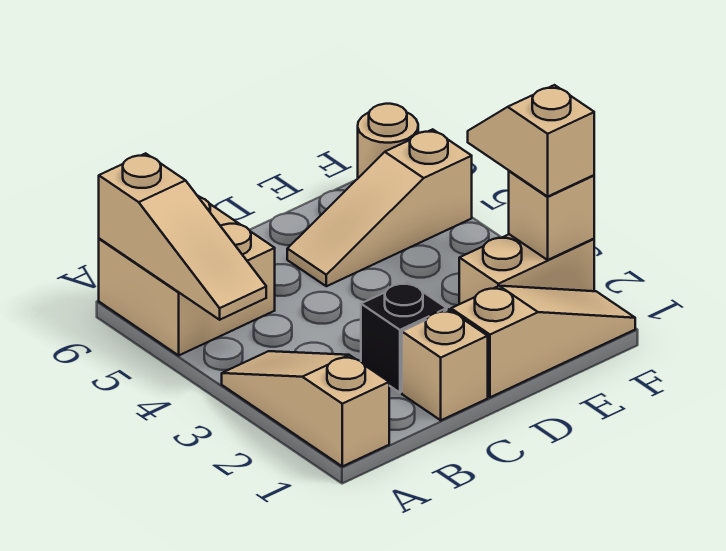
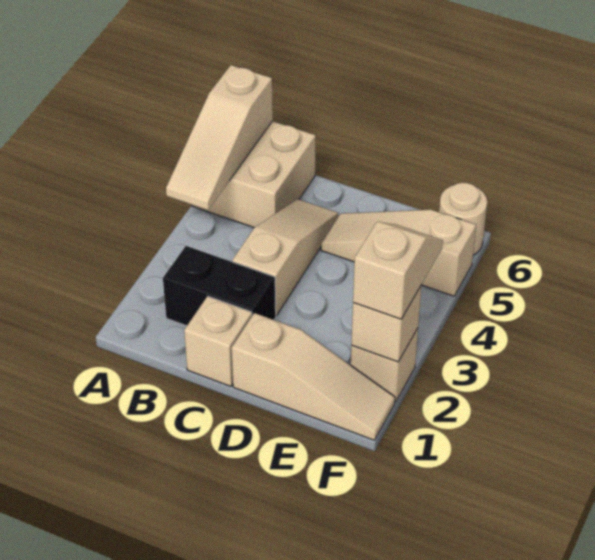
tan 1x3 slope [222,351,389,466] -> tan 1x3 slope moved to [232,199,338,316]
black 1x1 brick [361,282,447,393] -> black 1x2 brick [163,246,276,326]
tan 1x2 brick [459,234,594,304] -> tan 1x1 brick [351,328,418,402]

